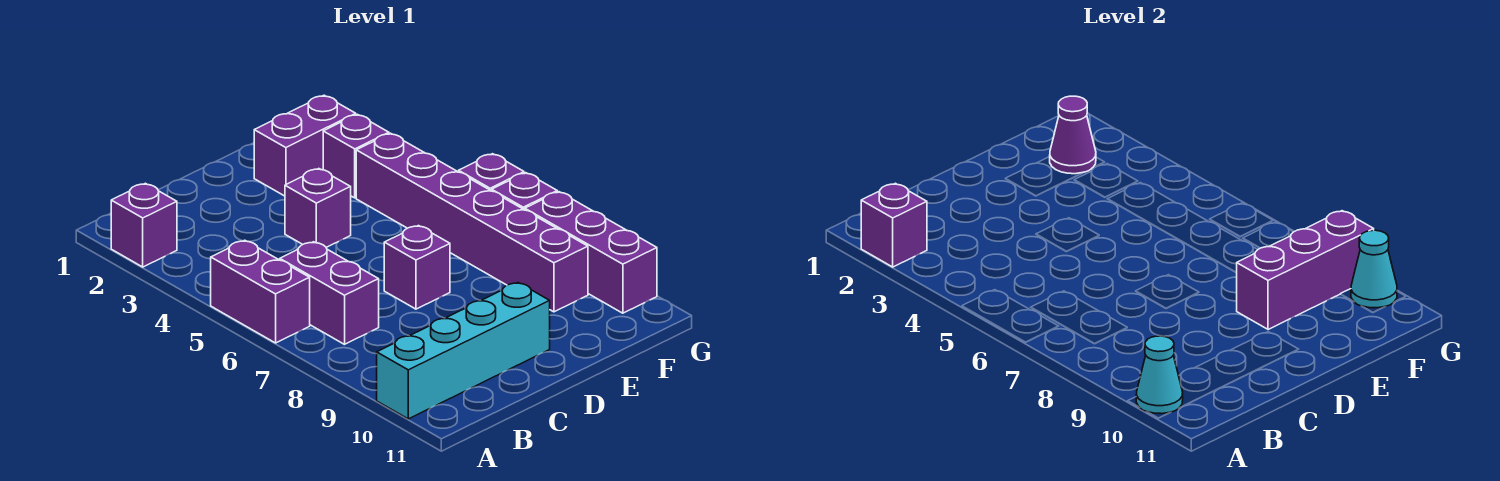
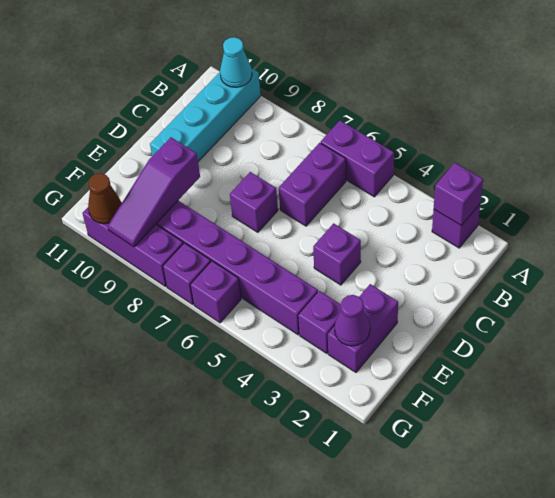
purple 1x2 brick [280,242,379,344] -> purple 1x2 brick turned to [279,143,346,226]
purple 1x3 brick [1237,211,1374,330] -> purple 1x3 slope [108,137,200,247]
cyan 1x1 cone [1351,230,1397,308] -> brown 1x1 cone [88,173,121,224]

